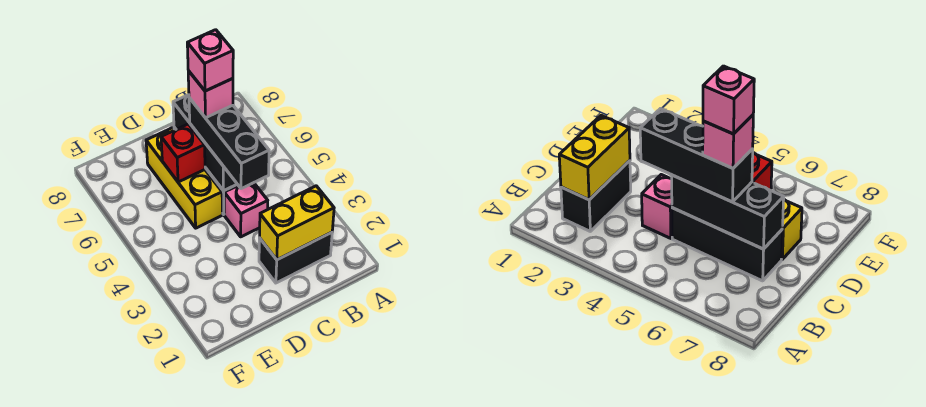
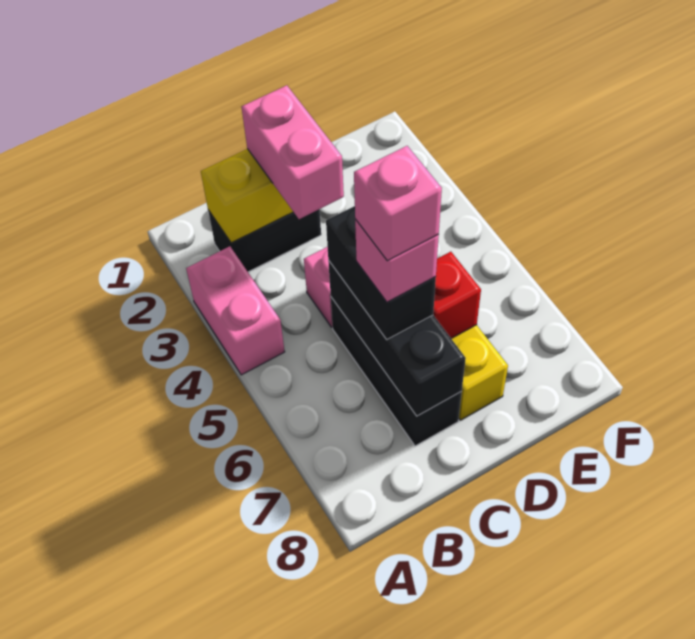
none -> pink 1x2 brick [186,246,285,375]
none -> pink 1x2 brick [241,85,344,219]
black 1x3 brick [189,98,269,189] -> black 1x2 brick [326,206,436,340]

